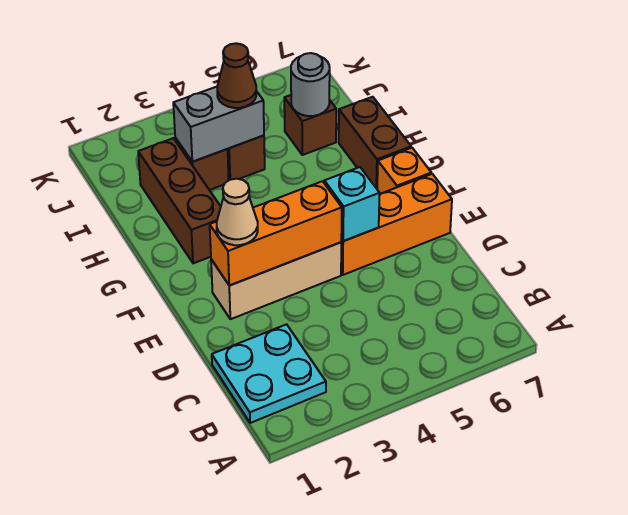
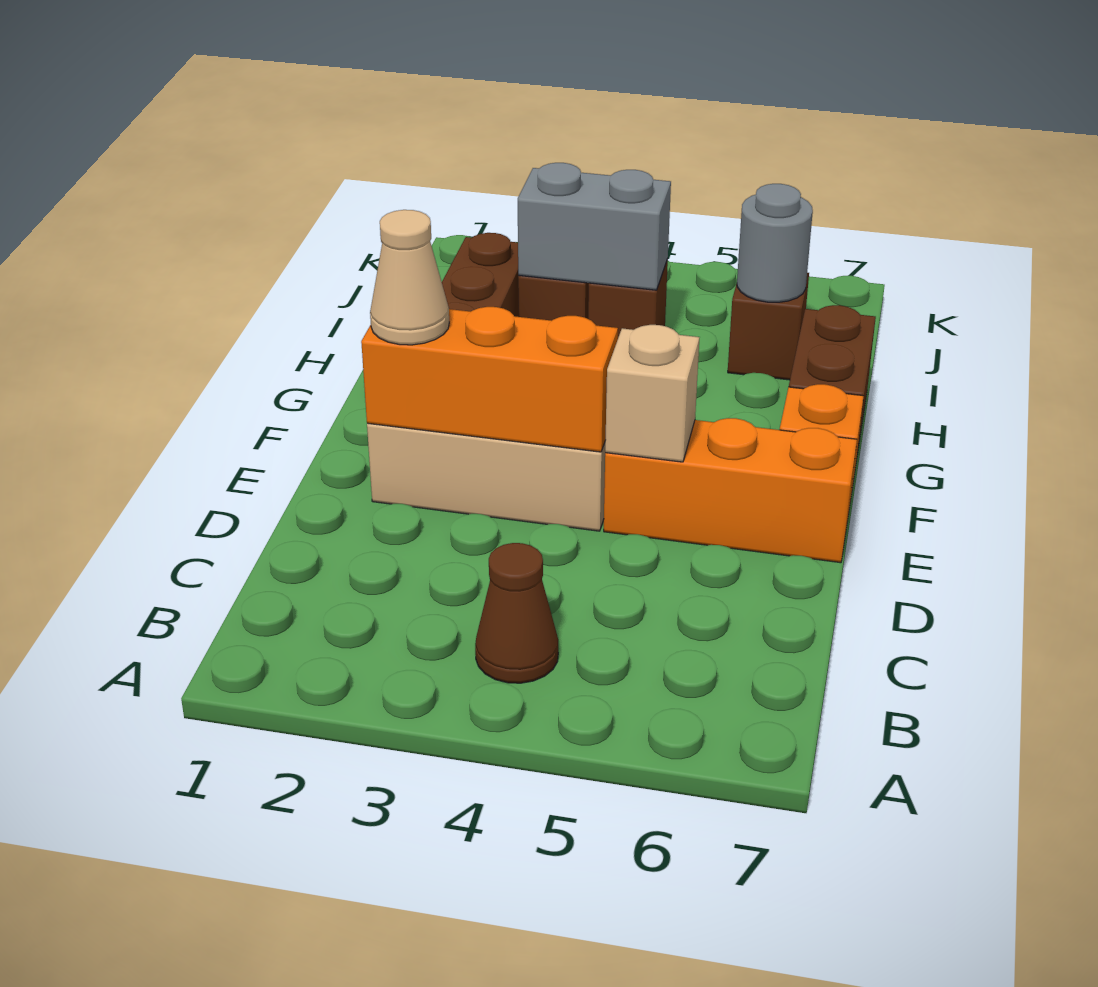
cyan 2x2 plate [212,324,326,423] -> none
cyan 1x1 brick [324,167,380,241] -> tan 1x1 brick [605,325,699,462]
brown 1x1 cone [217,43,256,108] -> brown 1x1 cone moved to [475,543,558,683]

